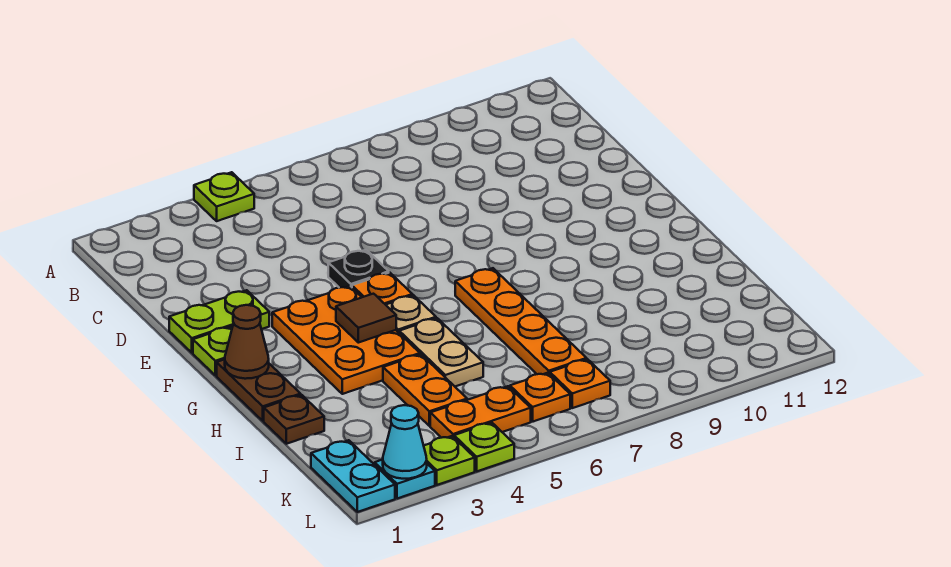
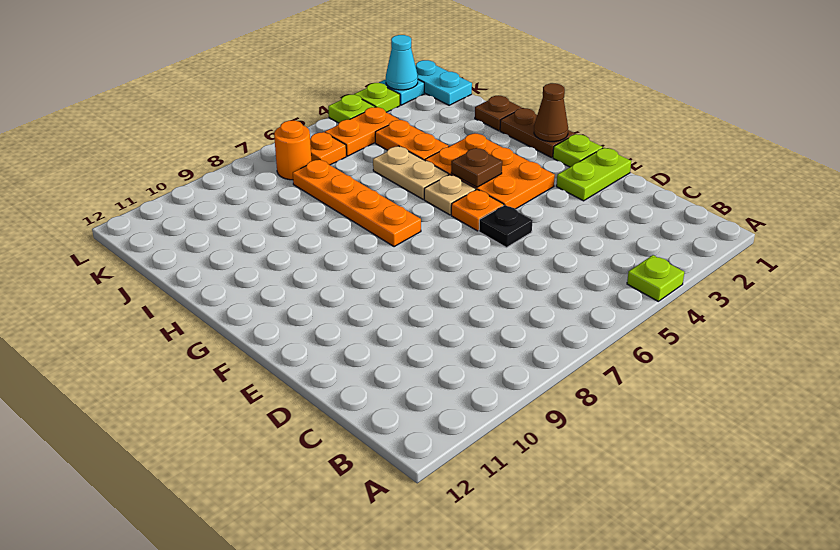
brown 1x1 tile [336,294,396,343] -> brown 1x1 plate [451,148,502,187]
orange 1x1 plate [550,359,610,408] -> orange 1x1 round brick [274,121,311,180]

